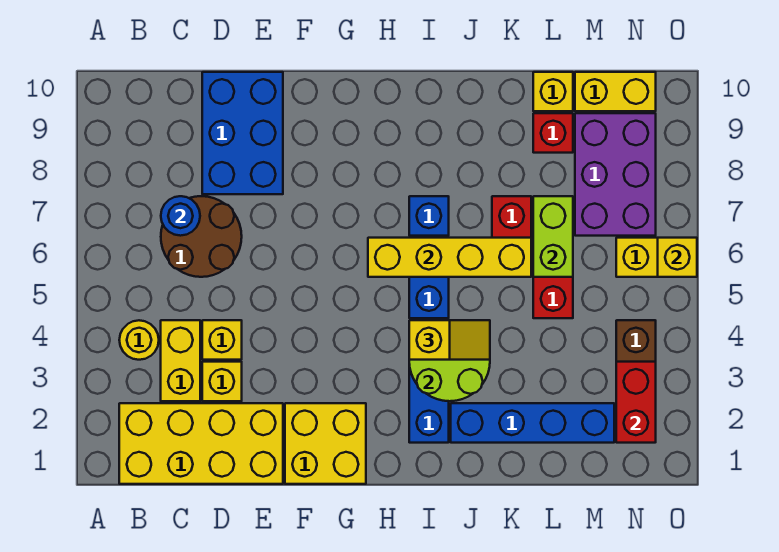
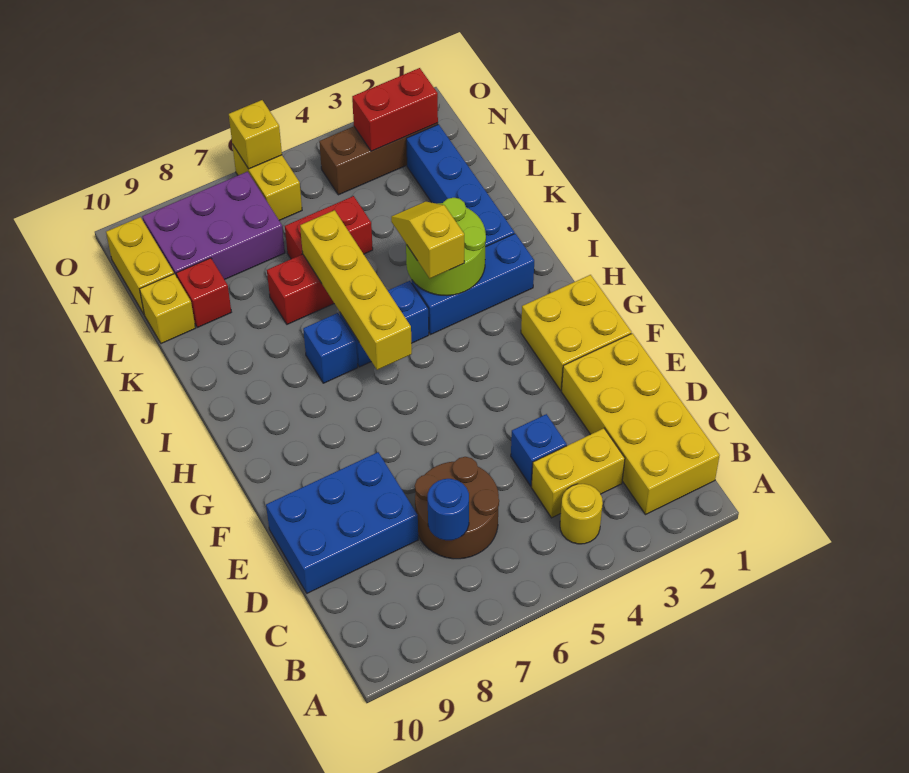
yellow 1x1 brick [202,362,242,401] -> none
yellow 1x1 brick [202,320,242,360] -> blue 1x1 brick [511,414,567,486]
lime 1x2 brick [533,196,573,277] -> none

